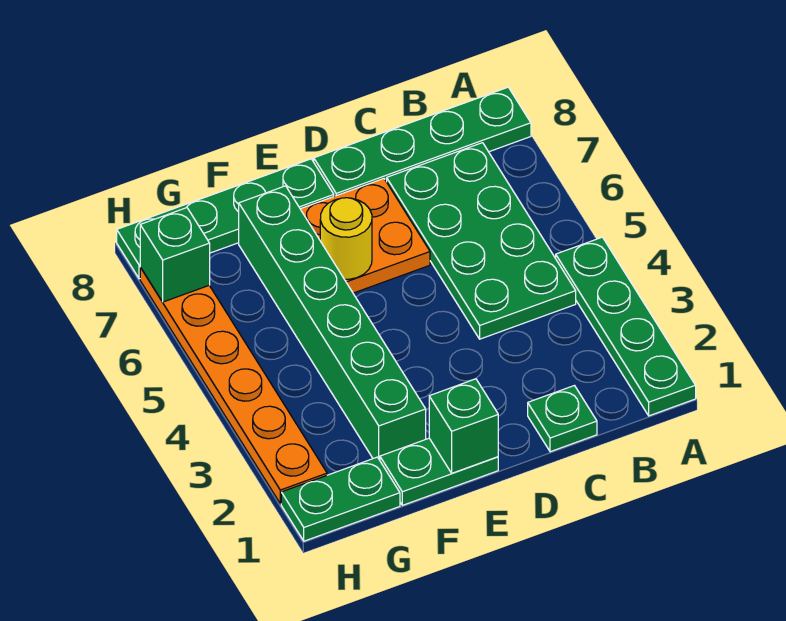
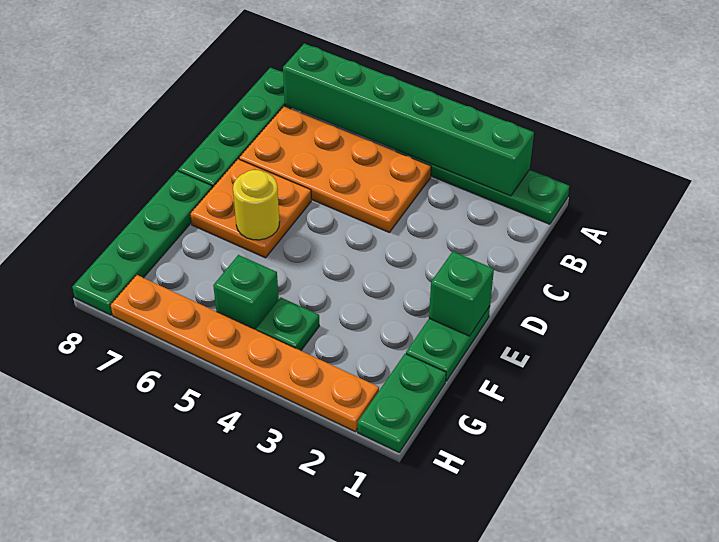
green 2x4 plate [387,143,576,339] -> orange 2x4 plate [239,107,431,232]
green 1x1 plate [528,386,597,452] -> green 1x1 plate moved to [256,297,319,351]
green 1x6 brick [239,186,426,460] -> green 1x6 brick moved to [283,44,534,196]
green 1x1 brick [140,208,210,302] -> green 1x1 brick moved to [213,255,279,330]

